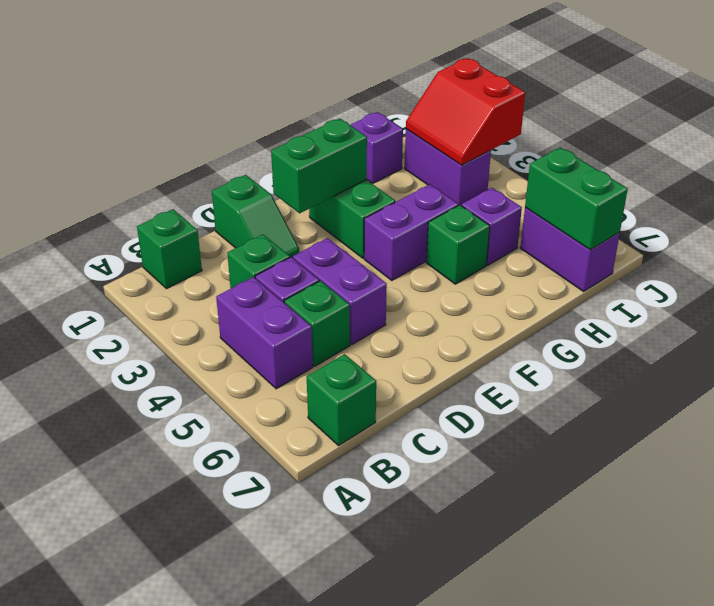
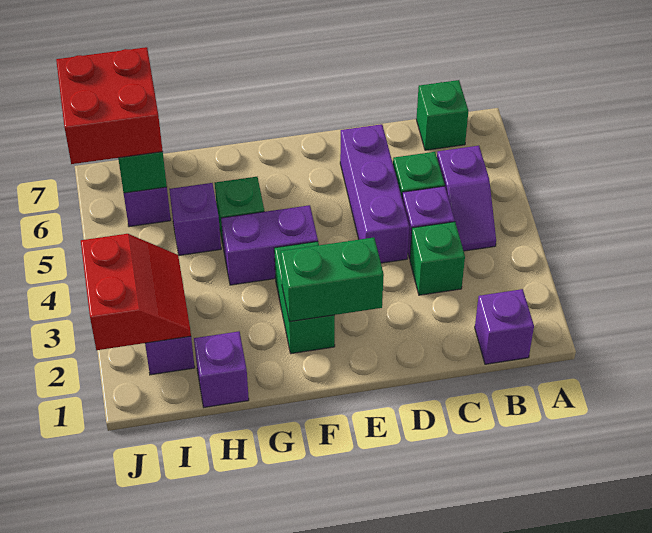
green 1x1 brick [137,209,202,289] -> purple 1x1 brick [475,289,534,364]
purple 1x2 brick [216,277,313,389] -> purple 1x2 slope [437,146,496,251]
green 1x2 slope [212,175,299,258] -> none
purple 1x2 brick [293,238,387,344] -> purple 1x3 brick [340,124,409,263]
none -> red 2x2 brick [56,47,163,164]

